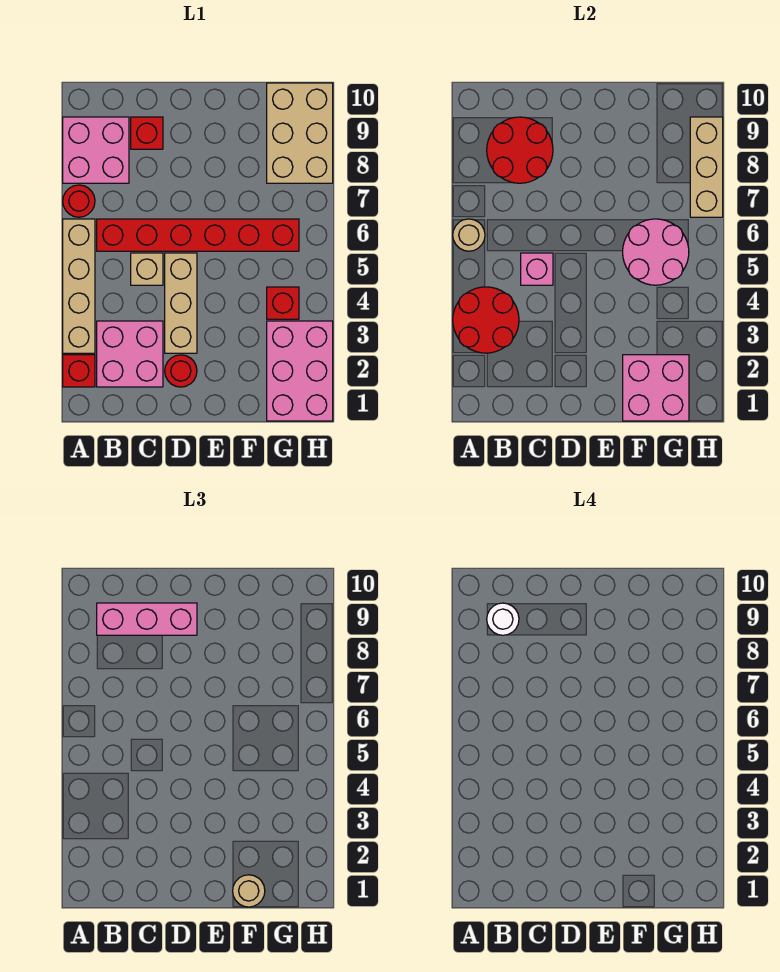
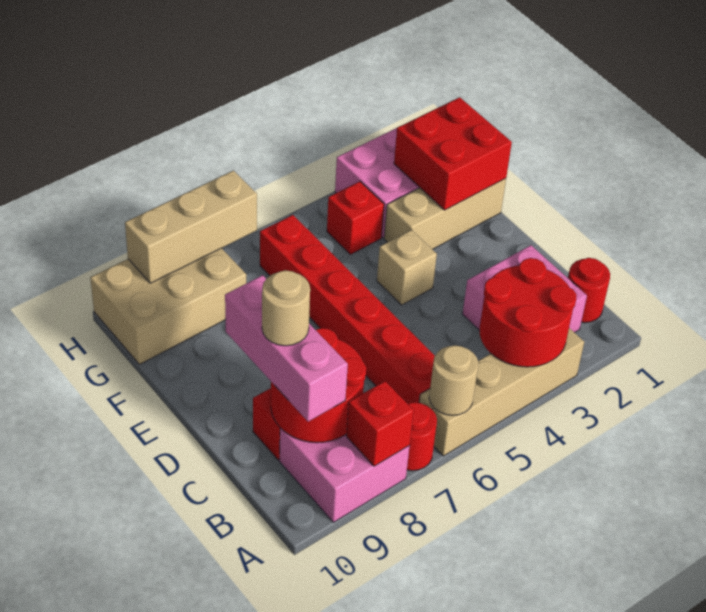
red 1x1 brick [63,355,95,387] -> red 1x1 brick moved to [346,381,414,466]
white 1x1 round brick [487,603,519,635] -> none
tan 1x1 brick [131,253,163,285] -> tan 1x1 brick moved to [377,230,437,305]
pink 1x1 brick [521,253,553,285] -> none
red 1x1 round brick [165,355,197,387] -> red 1x1 round brick moved to [568,258,610,323]
tan 1x3 brick [165,253,197,353] -> tan 1x3 brick moved to [384,179,506,249]
pink 2x2 brick [623,355,689,421] -> red 2x2 brick [394,97,512,210]
tan 1x1 round brick [233,875,265,907] -> tan 1x1 round brick moved to [262,270,310,346]
pink 2x2 round brick [623,219,689,285] -> none

